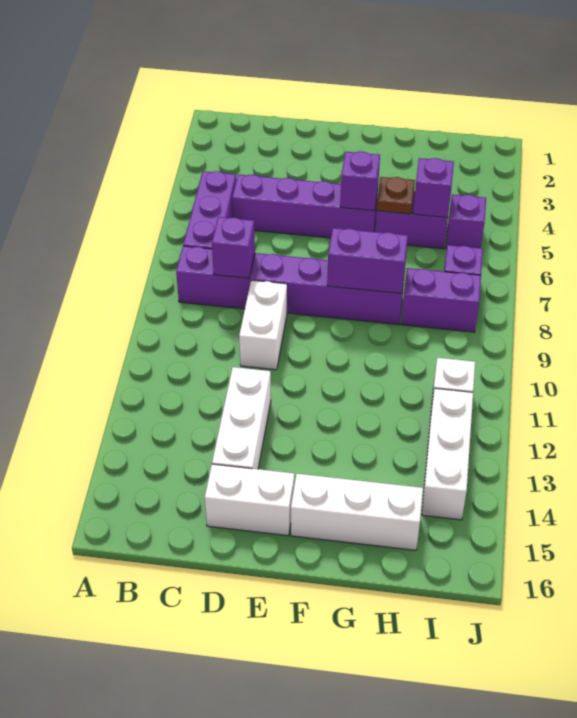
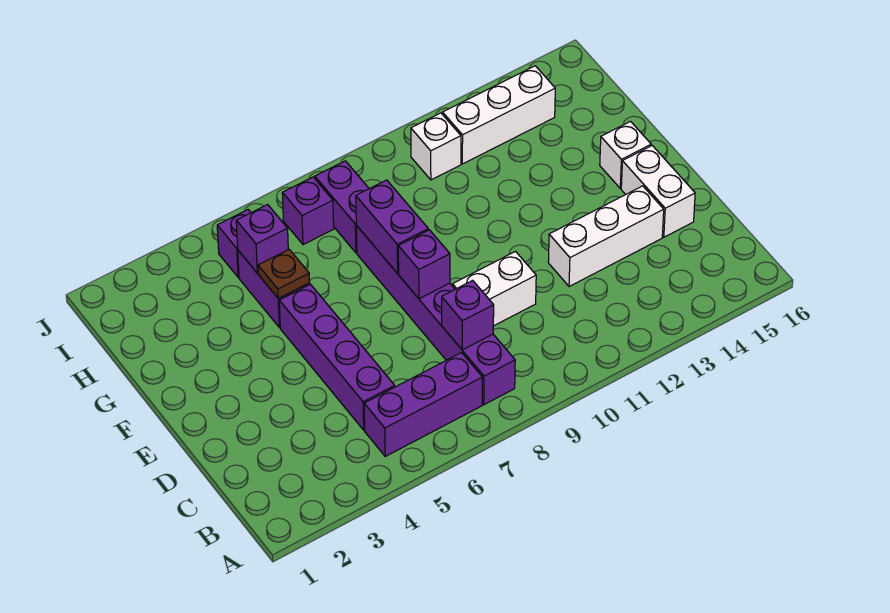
purple 1x1 brick [340,151,380,211] -> purple 1x1 brick moved to [398,230,450,299]
white 1x3 brick [291,474,423,550] -> white 1x1 brick [600,121,651,188]

